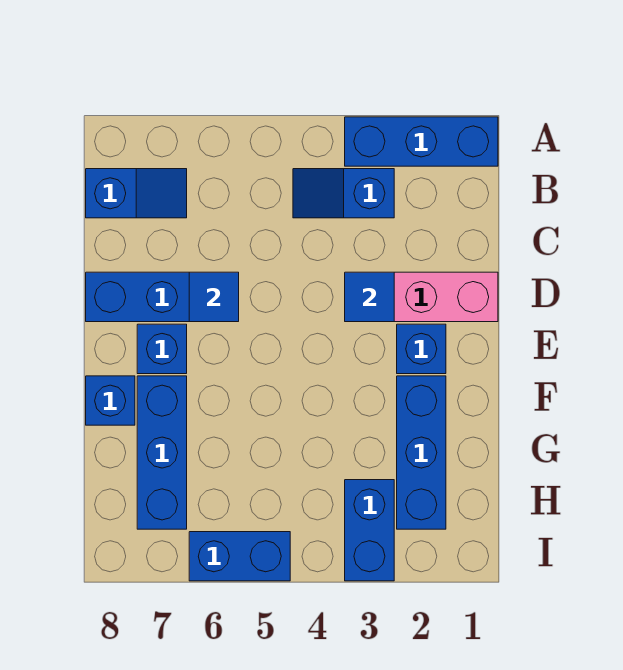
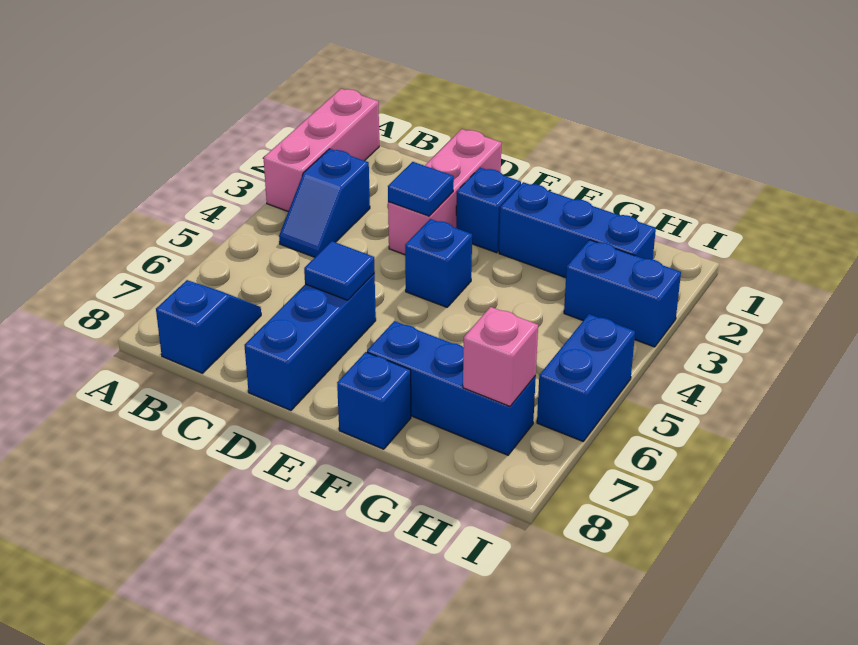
blue 1x3 brick [345,117,498,166] -> pink 1x3 brick [264,89,379,211]
blue 1x1 brick [137,324,187,374] -> blue 1x1 brick moved to [405,219,472,307]
none -> pink 1x1 brick [463,307,538,406]

